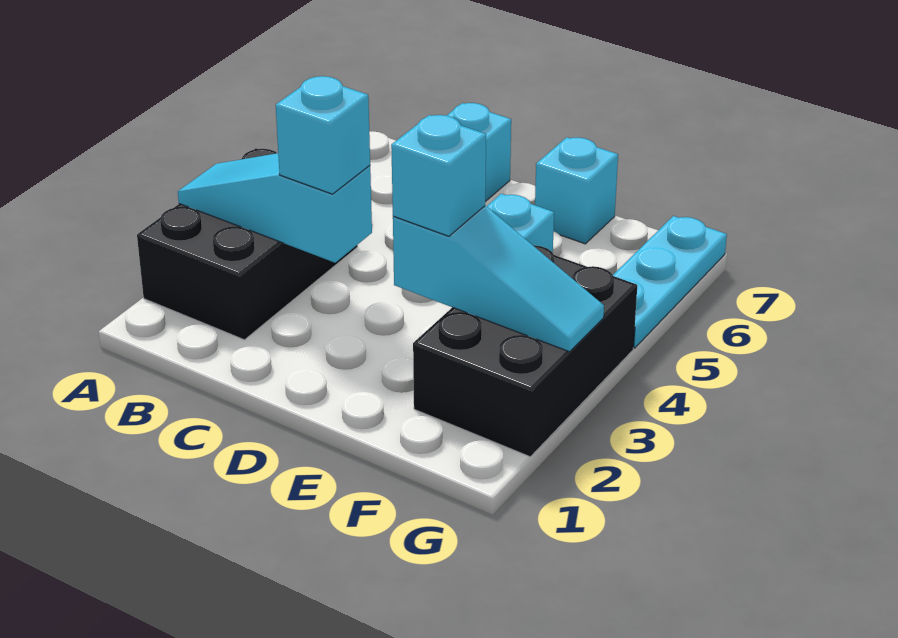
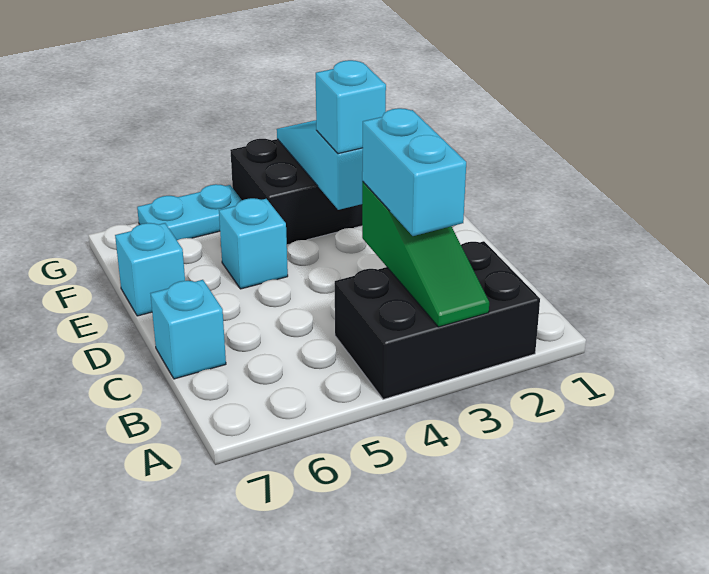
cyan 1x3 slope [178,153,372,263] -> green 1x3 slope [362,182,489,327]
cyan 1x1 brick [276,76,370,194] -> cyan 1x2 brick [362,108,466,236]
cyan 1x3 plate [613,216,727,348] -> cyan 1x2 plate [137,184,242,240]

